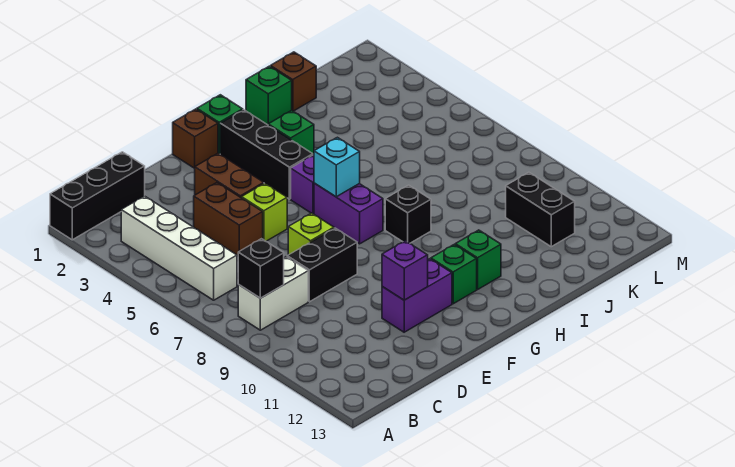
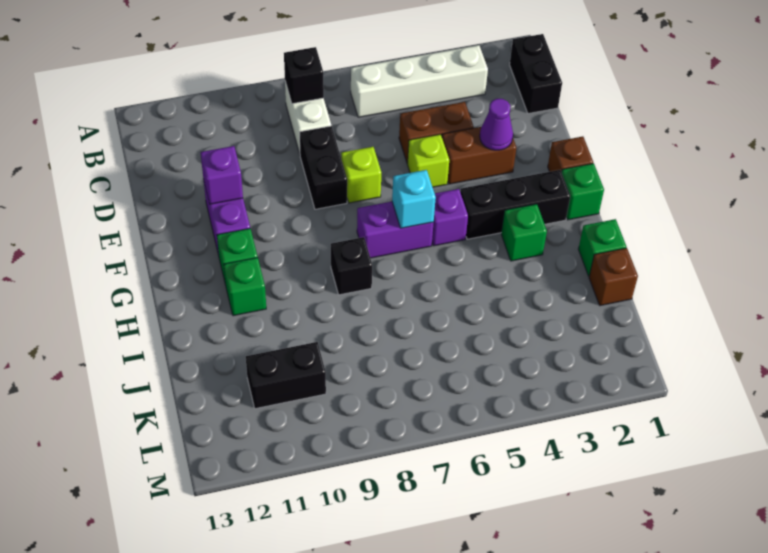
black 1x3 brick [50,152,145,240] -> black 1x2 brick [510,34,562,114]
none -> purple 1x1 cone [480,99,513,150]

